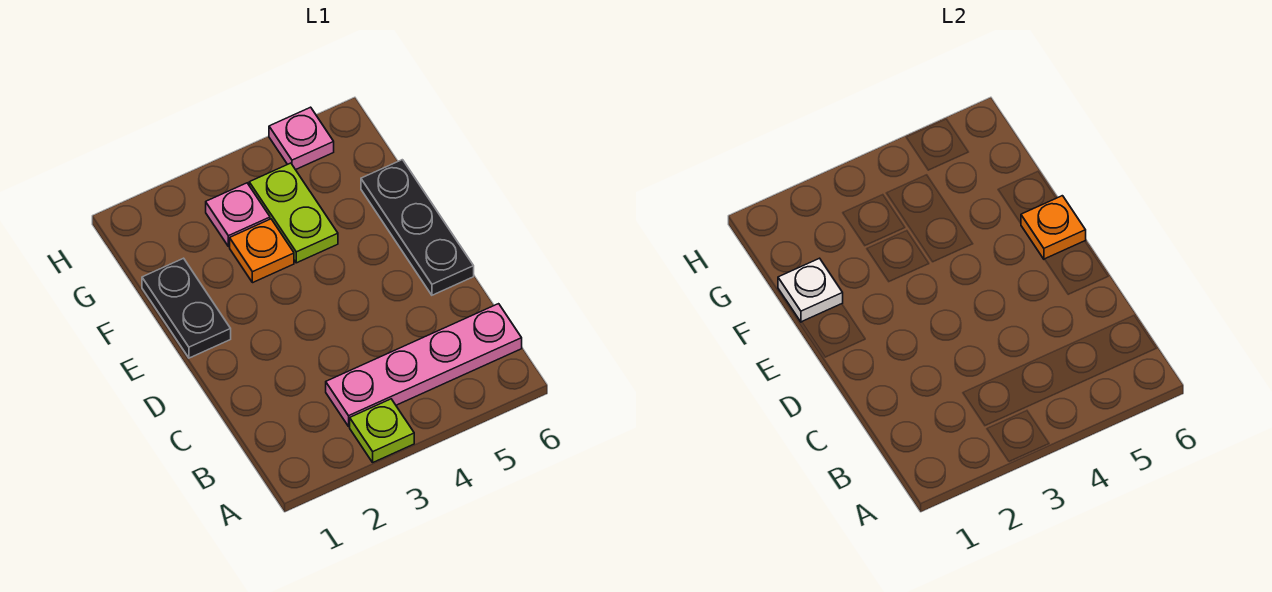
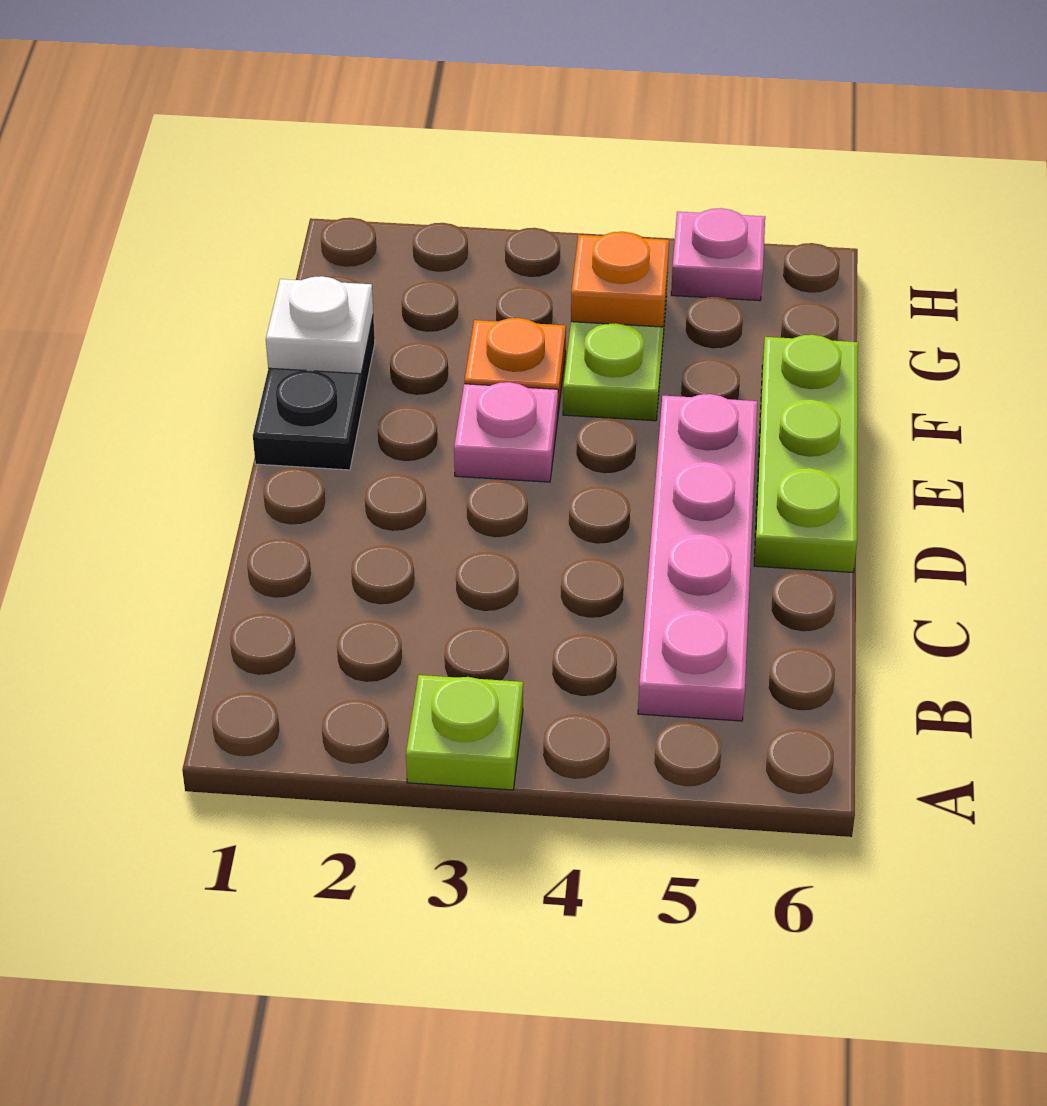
pink 1x4 plate [326,304,522,426] -> pink 1x4 plate turned to [638,394,757,721]
black 1x3 plate [361,160,474,295] -> lime 1x3 plate [754,335,858,572]
orange 1x1 plate [1021,196,1086,259] -> orange 1x1 plate moved to [571,232,669,327]
pink 1x1 plate [206,183,270,247] -> pink 1x1 plate moved to [454,382,558,482]

